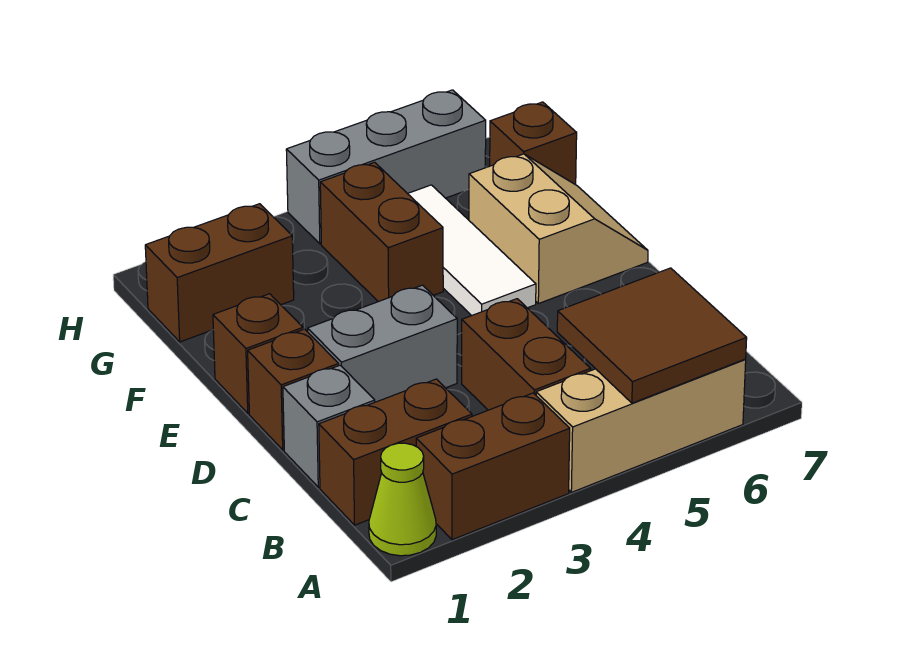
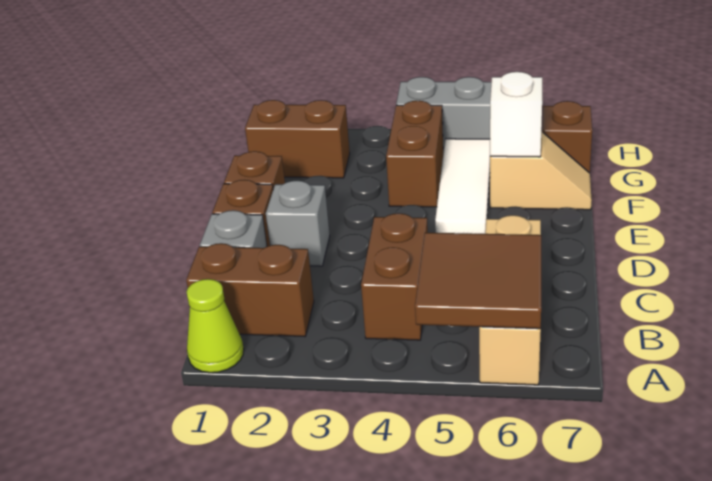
brown 1x2 brick [416,393,570,540] -> none
tan 1x3 brick [536,359,746,492] -> tan 1x3 brick turned to [479,215,541,385]
grey 1x2 brick [308,285,457,402] -> grey 1x1 brick [266,181,330,266]
tan 2x2 slope [469,154,648,304] -> tan 1x2 slope [490,132,592,210]
none -> white 1x1 brick [490,72,542,157]

